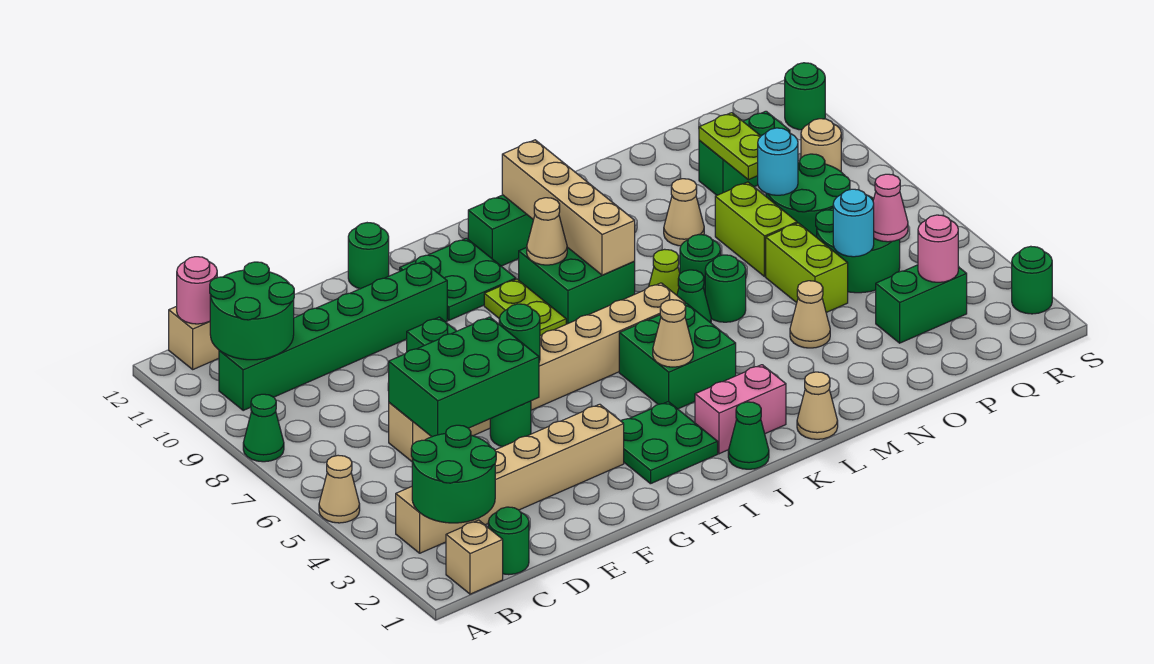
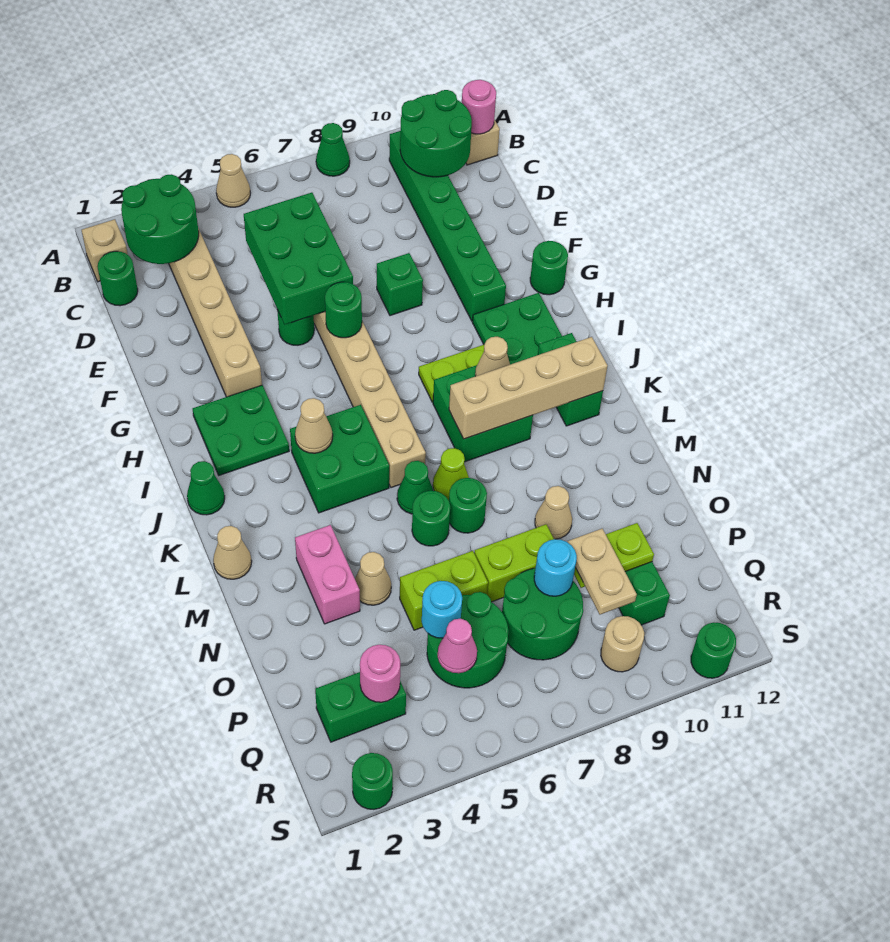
pink 1x2 brick [695,365,786,454] -> pink 1x2 brick moved to [295,525,360,624]
green 1x2 brick [876,265,967,343] -> green 1x2 brick turned to [315,672,406,742]
none -> tan 1x2 plate [567,528,637,614]

